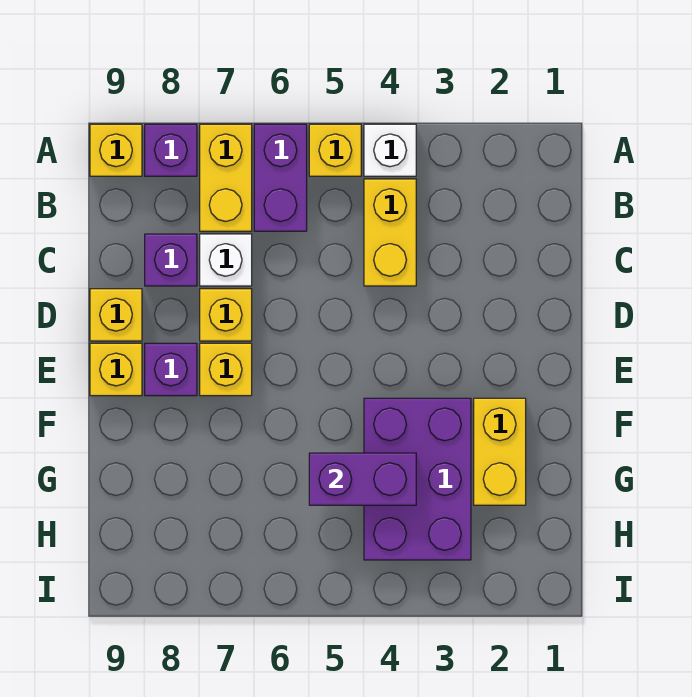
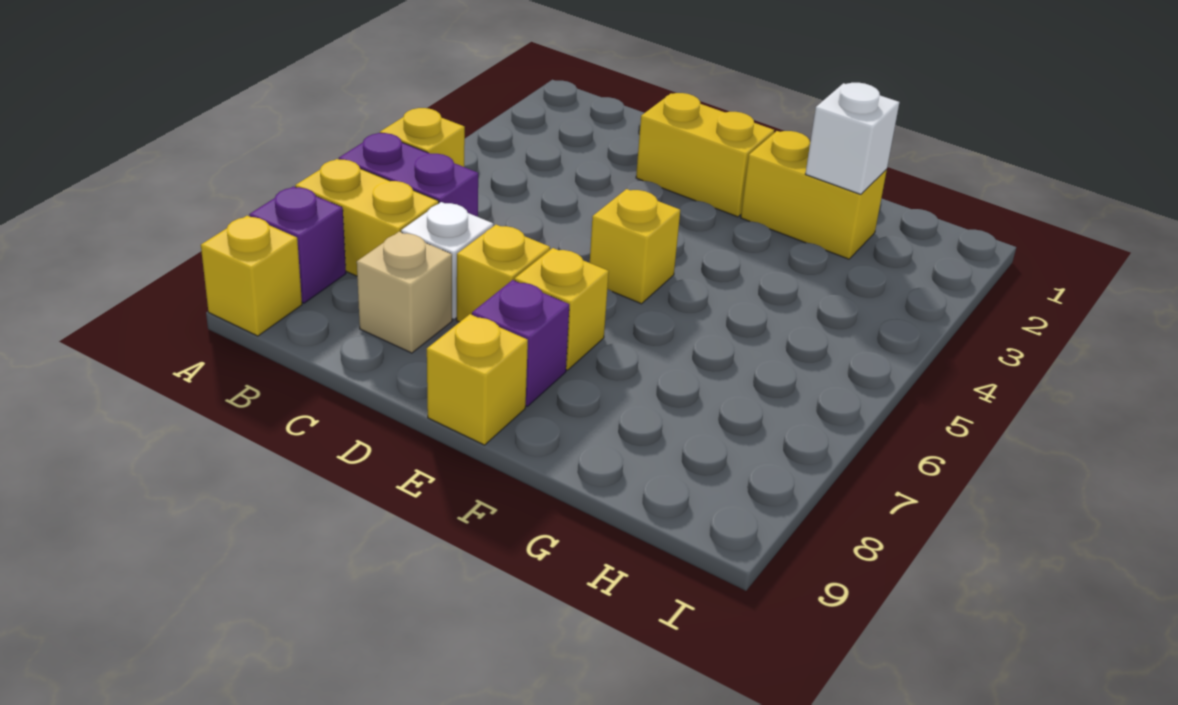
white 1x1 brick [364,124,416,176] -> white 1x1 brick moved to [806,83,900,195]
yellow 1x2 brick [364,179,416,286] -> yellow 1x2 brick moved to [636,93,774,217]
purple 1x1 brick [145,234,197,286] -> tan 1x1 brick [357,232,452,353]
yellow 1x1 brick [90,289,142,341] -> yellow 1x1 brick moved to [590,189,680,304]
purple 2x3 brick [364,398,471,560] -> none
purple 1x2 brick [309,453,416,505] -> none

